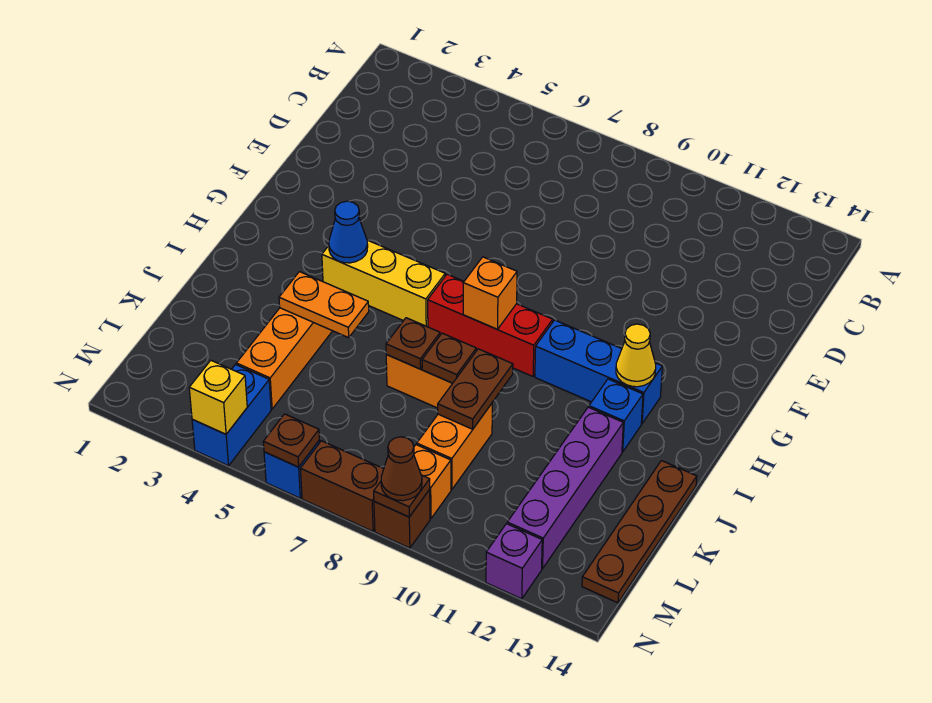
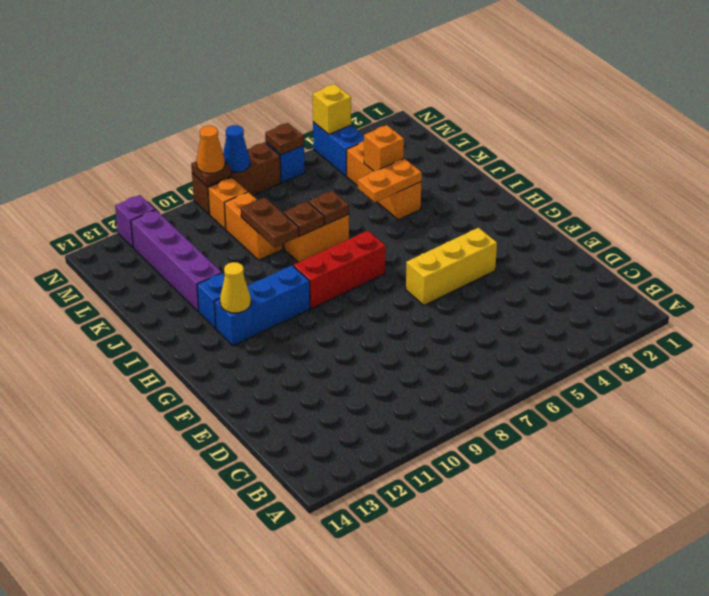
yellow 1x3 brick [322,240,445,327] -> yellow 1x3 brick moved to [406,228,497,305]
blue 1x1 cone [329,201,368,263] -> blue 1x1 cone moved to [223,125,250,172]
orange 1x1 brick [463,257,517,329] -> orange 1x1 brick moved to [364,125,404,171]
brown 1x4 plate [582,461,697,603] -> none
brown 1x1 cone [381,437,422,501] -> orange 1x1 cone [196,126,225,173]

